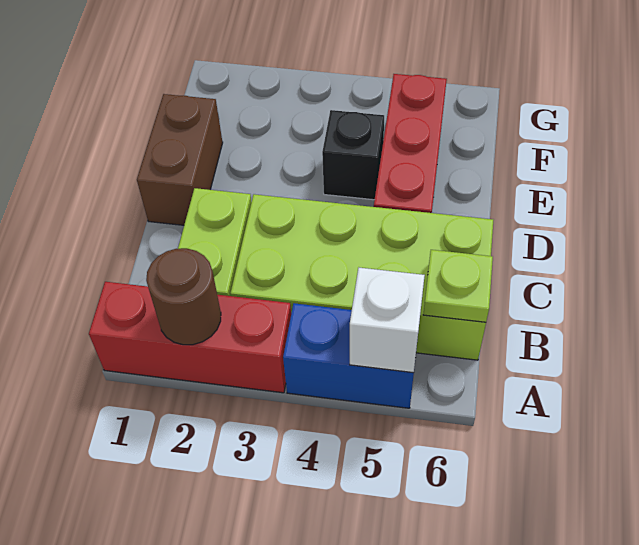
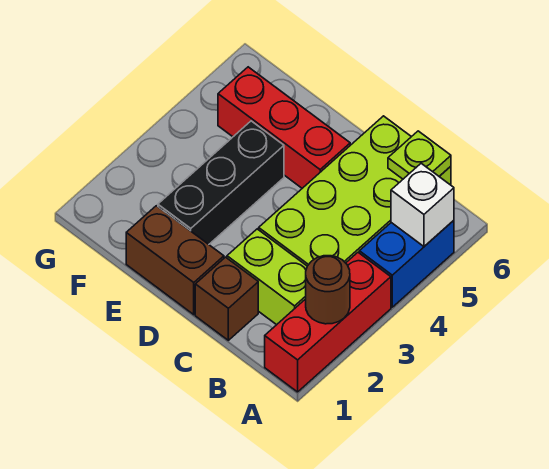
none -> brown 1x1 brick [195,257,258,340]
black 1x1 brick [322,110,384,200] -> black 1x3 brick [158,121,284,244]

